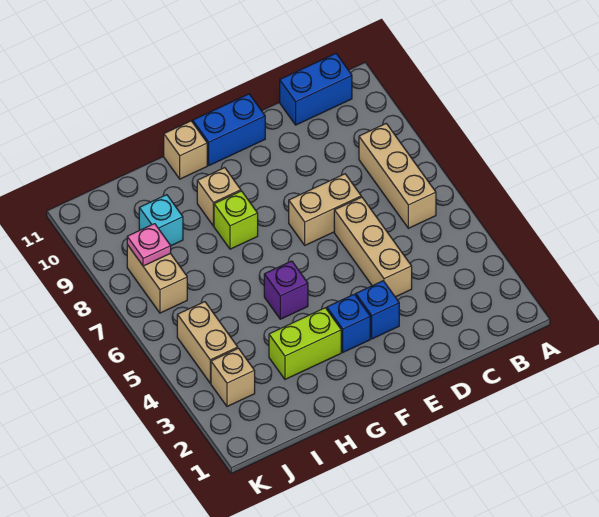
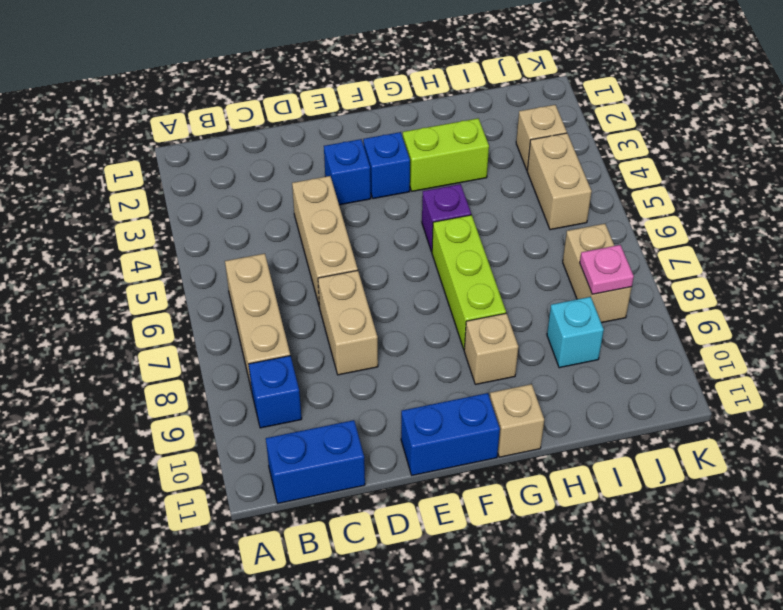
none -> blue 1x1 brick [249,356,302,428]
tan 1x2 brick [289,174,361,245] -> tan 1x2 brick turned to [318,270,378,375]
lime 1x1 brick [214,191,258,249] -> lime 1x3 brick [432,215,506,349]

